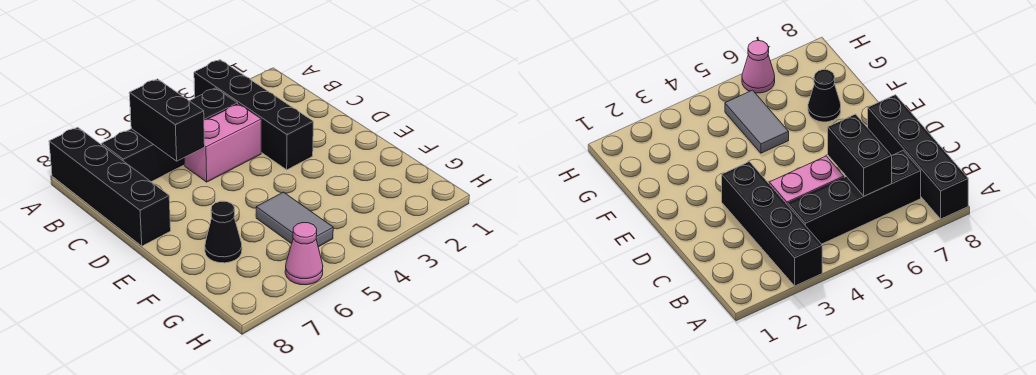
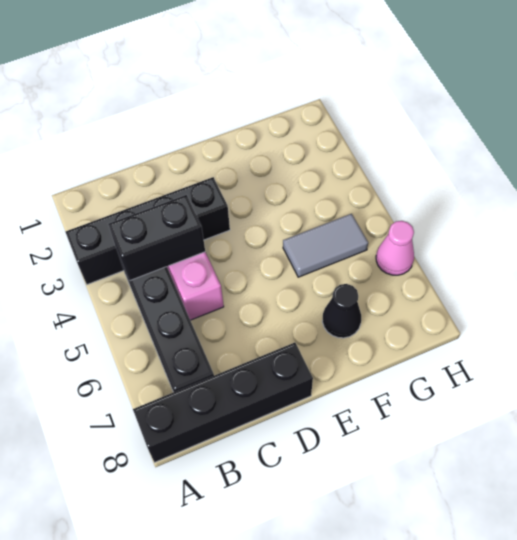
black 1x2 brick [129,79,205,161] -> black 1x2 brick moved to [108,195,205,281]

